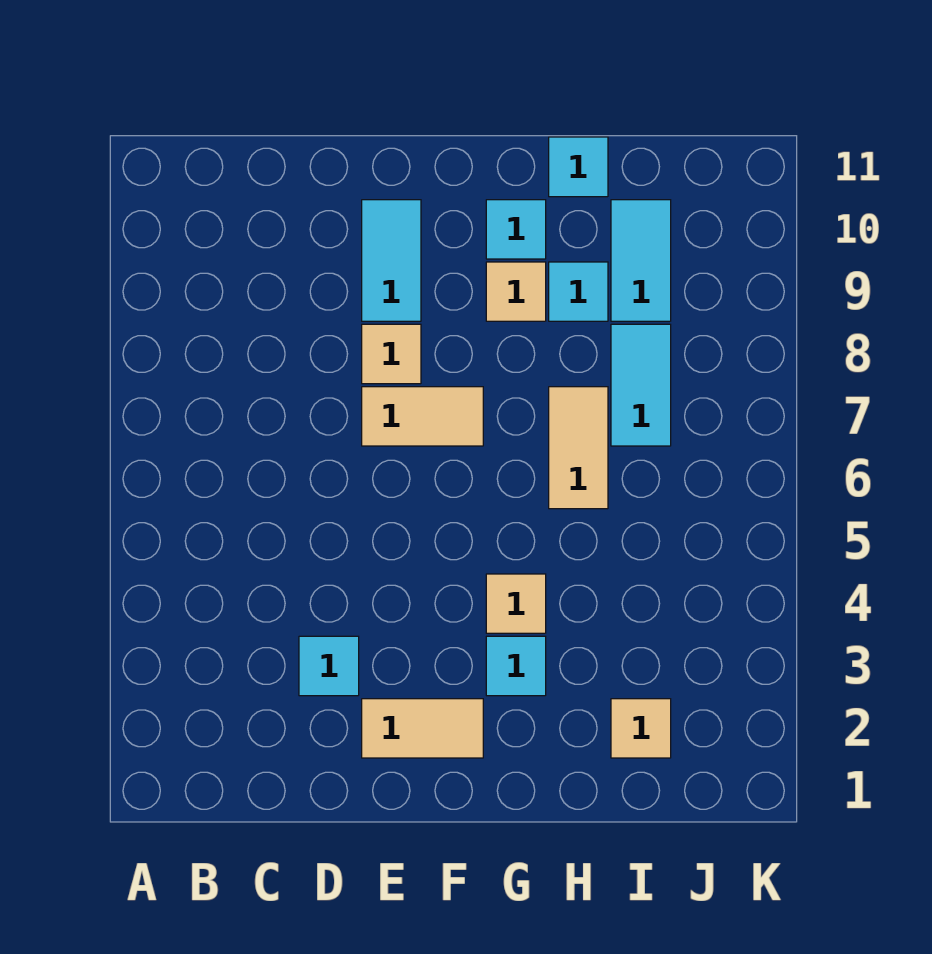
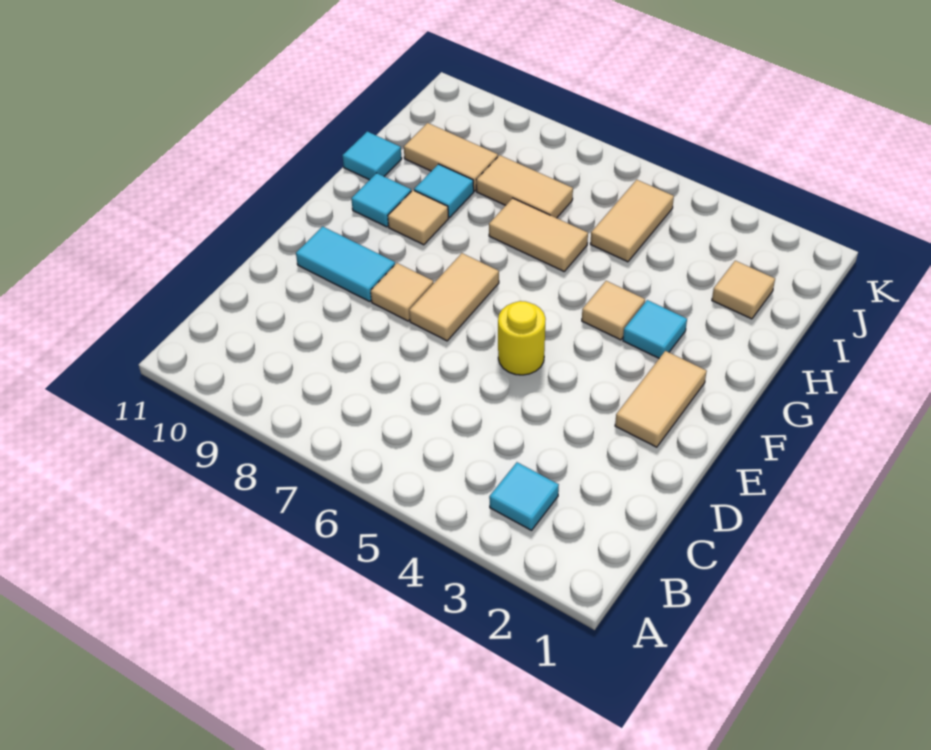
cyan 1x1 tile [299,636,359,696] -> cyan 1x1 tile moved to [489,462,559,530]
none -> yellow 1x1 round brick [498,301,546,375]
none -> tan 1x2 tile [590,180,674,262]
cyan 1x2 tile [611,324,671,446] -> tan 1x2 tile [476,155,573,218]
cyan 1x2 tile [611,200,671,321] -> tan 1x2 tile [404,123,498,191]

